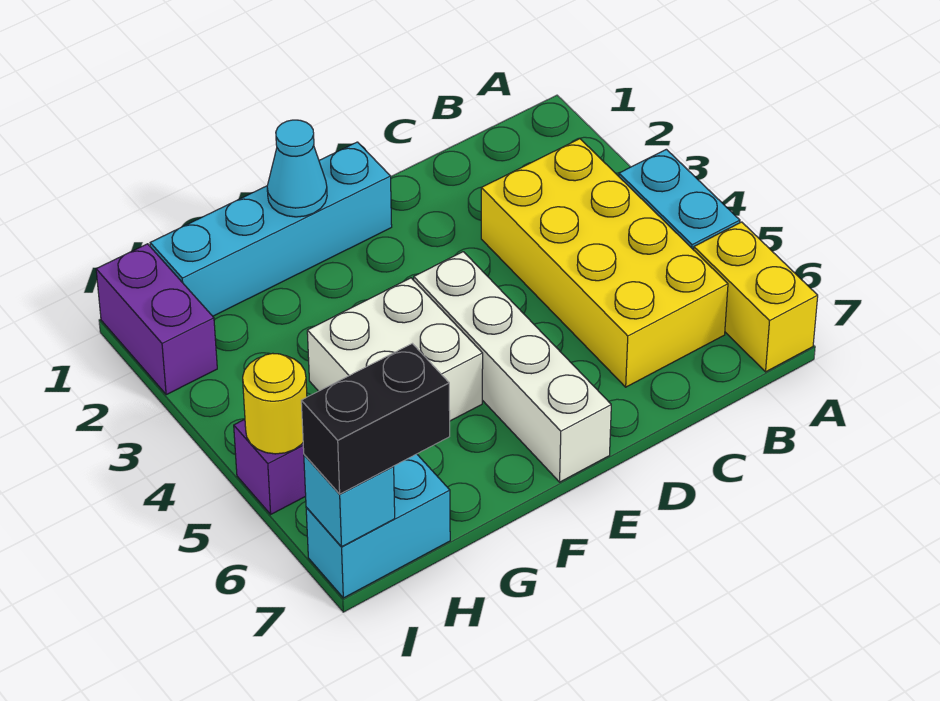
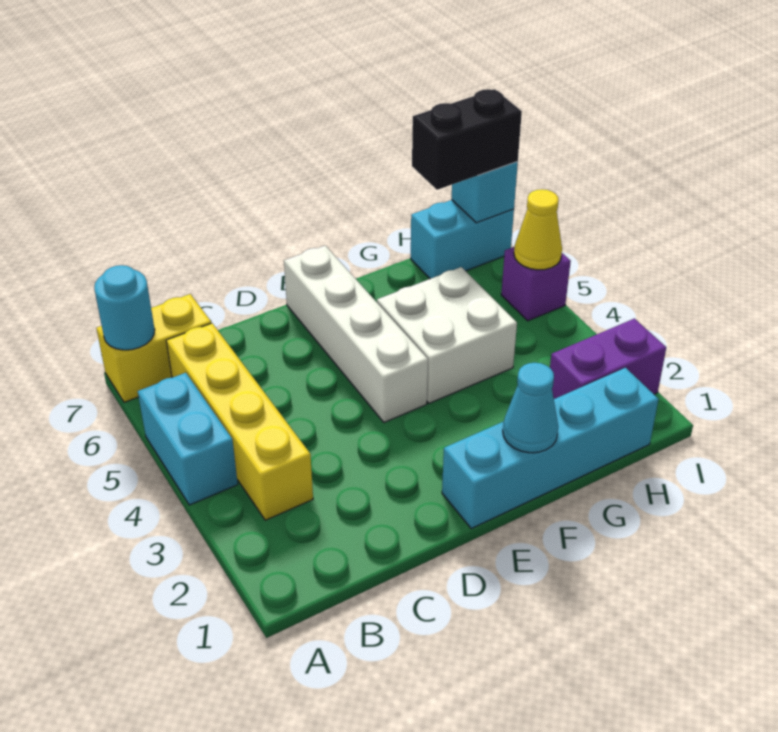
yellow 1x2 brick [694,222,818,372] -> yellow 1x2 brick turned to [96,294,211,402]
none -> cyan 1x1 round brick [94,265,155,350]
yellow 2x4 brick [481,139,728,387] -> yellow 1x4 brick [166,323,313,520]
purple 1x2 brick [96,244,217,395] -> purple 1x2 brick turned to [550,319,666,399]
yellow 1x1 round brick [243,353,307,454] -> yellow 1x1 cone [514,189,562,270]

